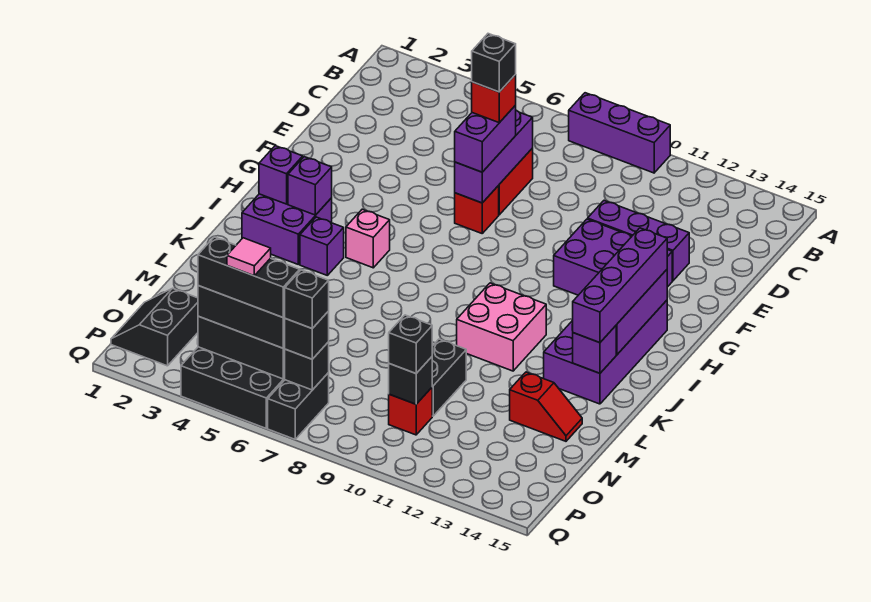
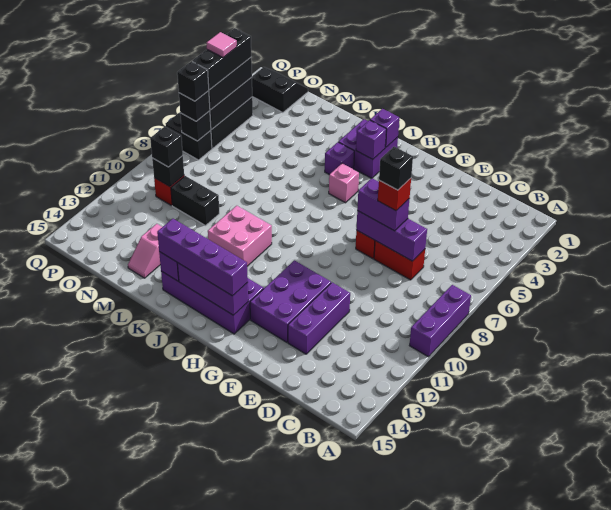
red 1x2 slope [510,372,582,441] -> pink 1x2 slope [128,224,162,278]

